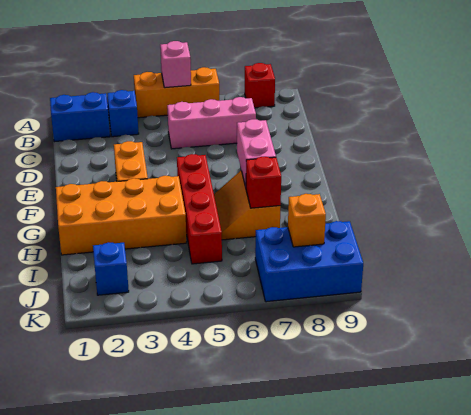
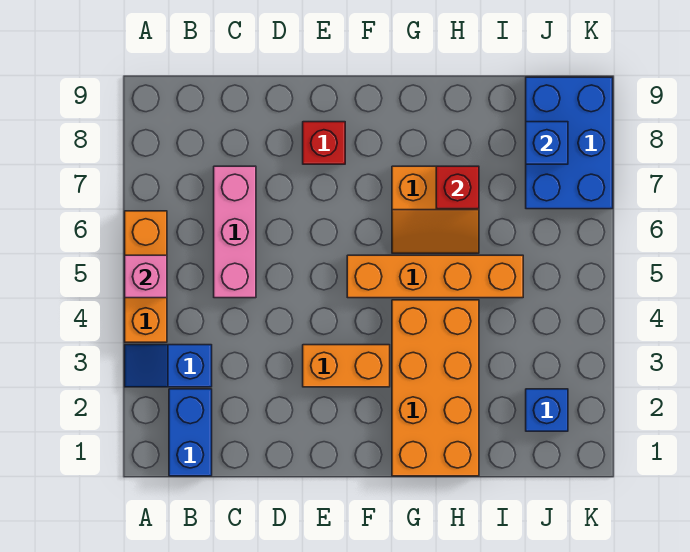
red 1x1 brick [245,63,275,108] -> red 1x1 brick moved to [303,122,345,164]
red 1x4 brick [177,154,222,264] -> orange 1x4 brick [347,255,523,298]
pink 1x2 brick [237,119,276,187] -> none
orange 1x1 brick [288,194,326,247] -> blue 1x1 brick [526,122,568,164]

